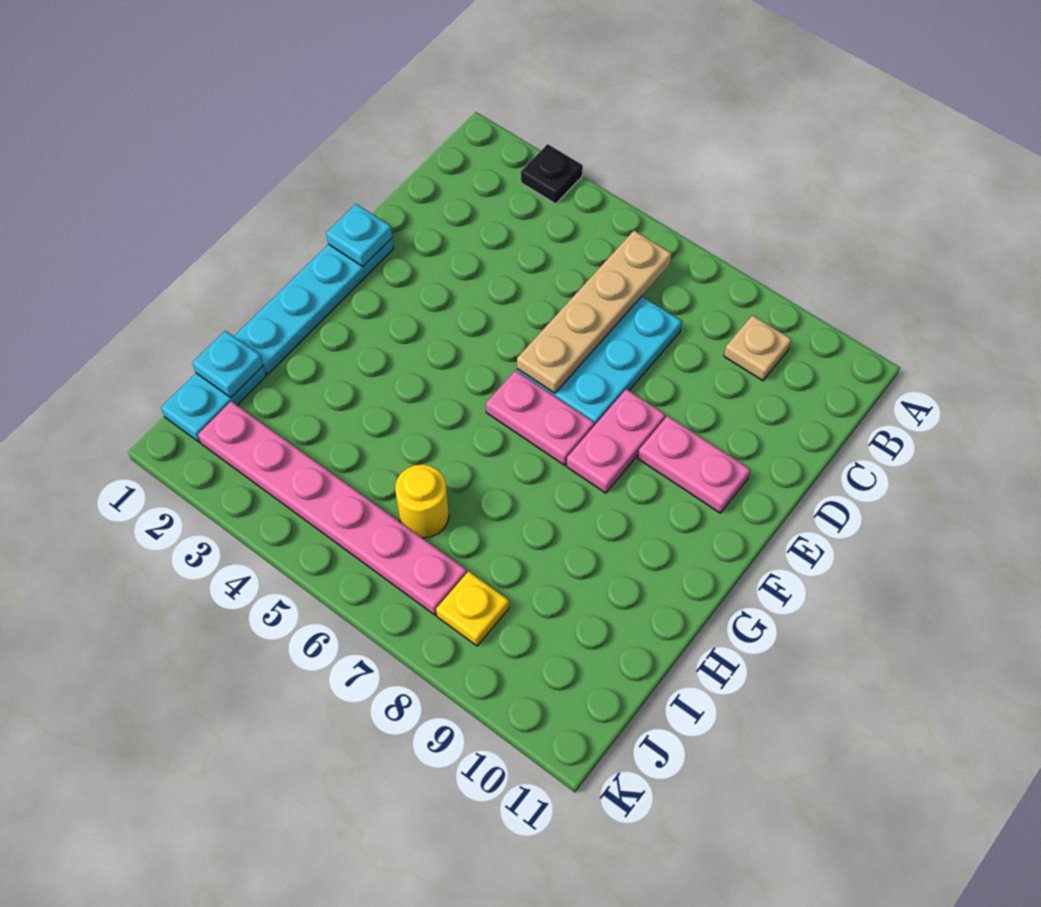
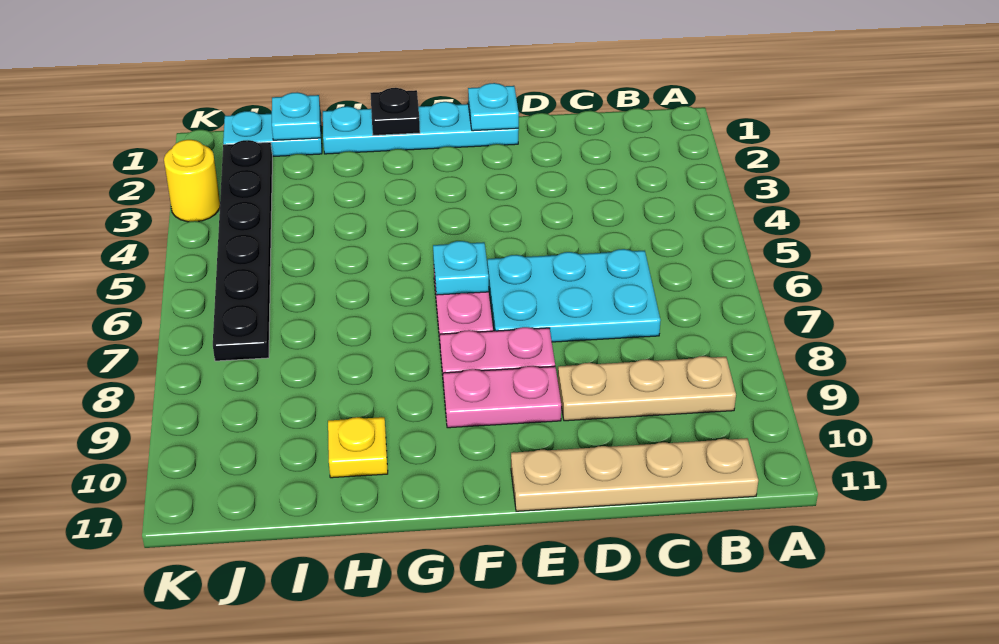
black 1x1 plate [521,144,583,204] -> black 1x1 plate moved to [370,88,420,135]
tan 1x4 plate [517,231,672,393] -> tan 1x4 plate moved to [511,438,758,511]
tan 1x1 plate [724,315,791,381] -> tan 1x3 plate [558,356,736,421]
pink 1x2 plate [638,416,750,513] -> pink 1x2 plate turned to [443,366,561,428]
none -> cyan 1x1 plate [433,241,489,295]
yellow 1x1 round brick [395,464,449,538] -> yellow 1x1 round brick moved to [164,140,220,222]
pink 1x6 plate [198,401,467,615] -> black 1x6 plate [213,140,272,361]
yellow 1x1 plate [436,571,509,646] -> yellow 1x1 plate moved to [328,417,388,478]

